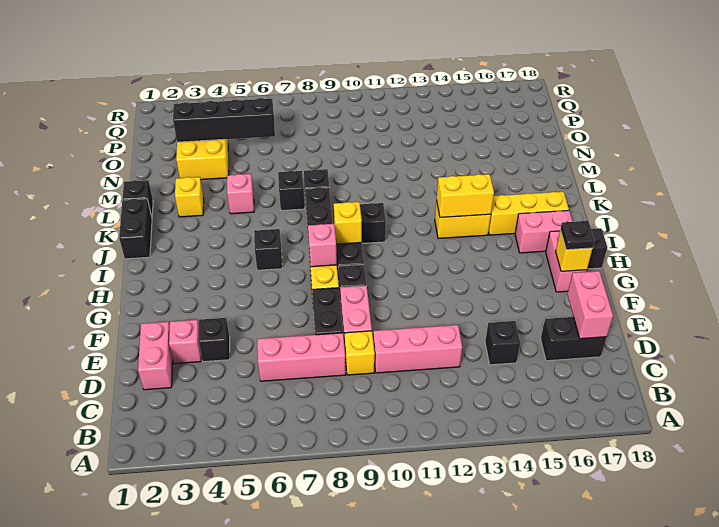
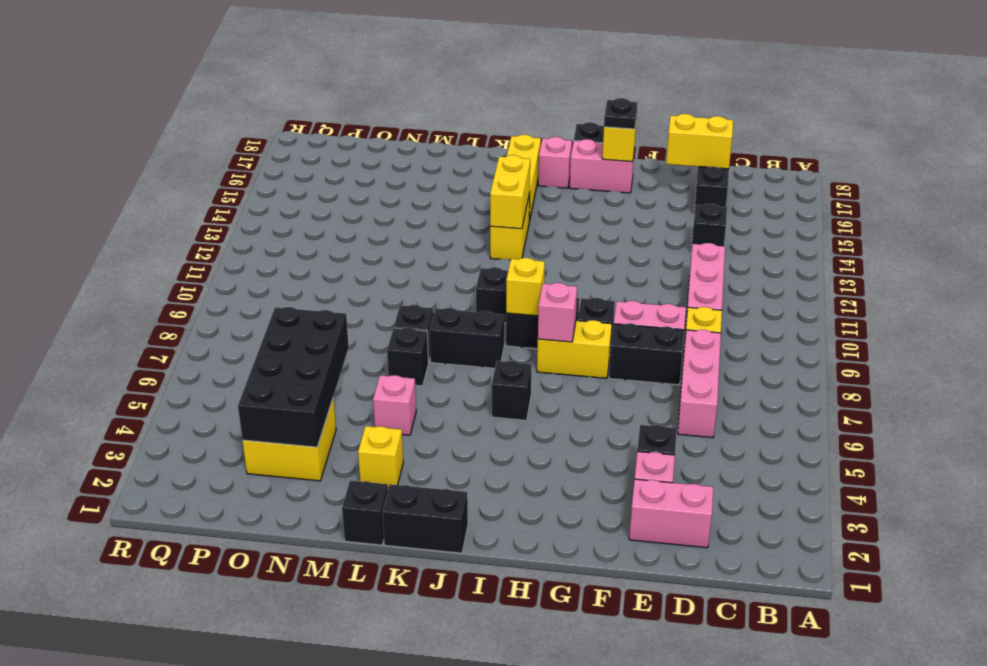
pink 1x2 brick [567,271,613,339] -> yellow 1x2 brick [666,114,733,169]
pink 1x2 brick [515,210,573,253] -> pink 1x1 brick [538,137,572,188]
black 1x4 brick [173,98,275,142] -> black 2x4 brick [238,307,349,447]

